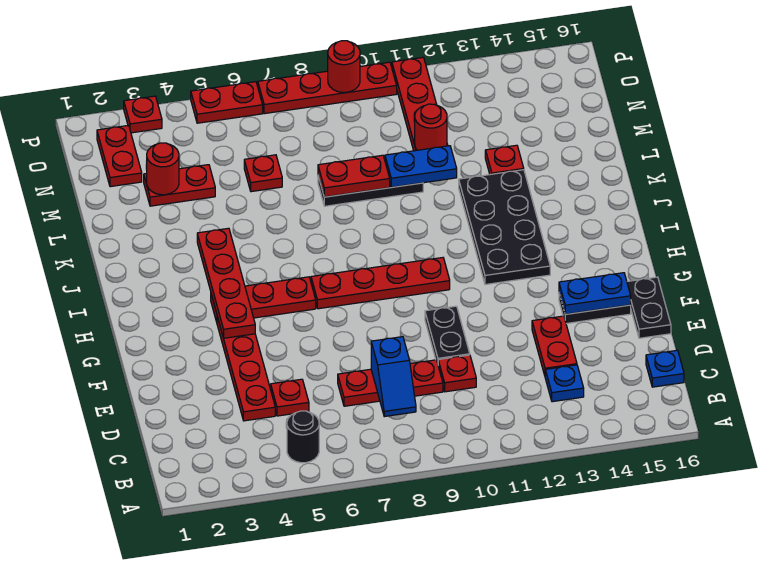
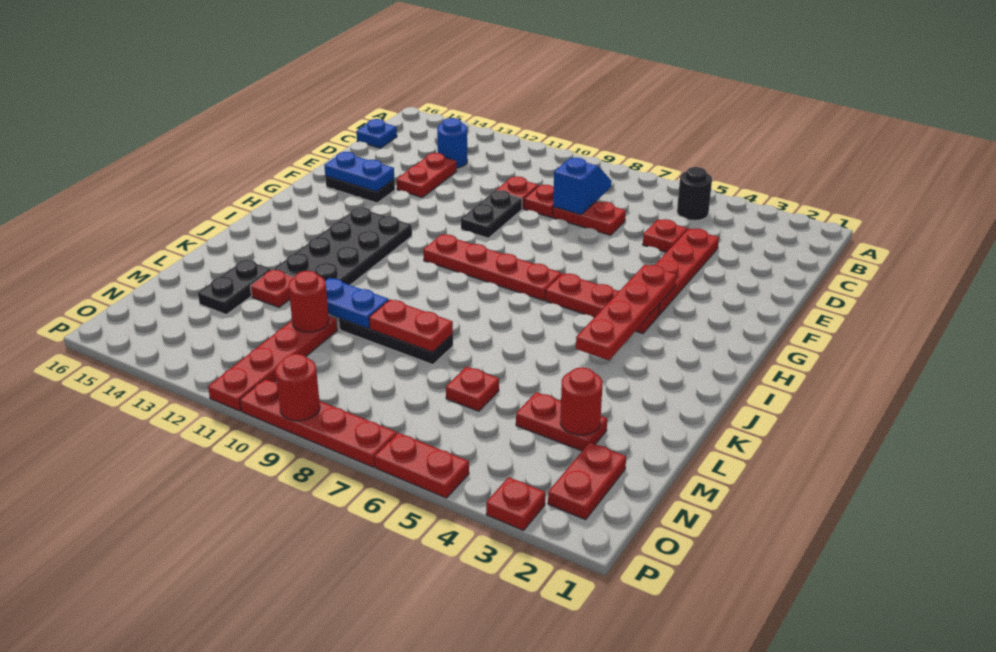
blue 1x1 plate [545,365,584,402] -> blue 1x1 round brick [437,118,468,168]
black 1x2 plate [627,277,671,338] -> black 1x2 plate moved to [198,260,271,315]

